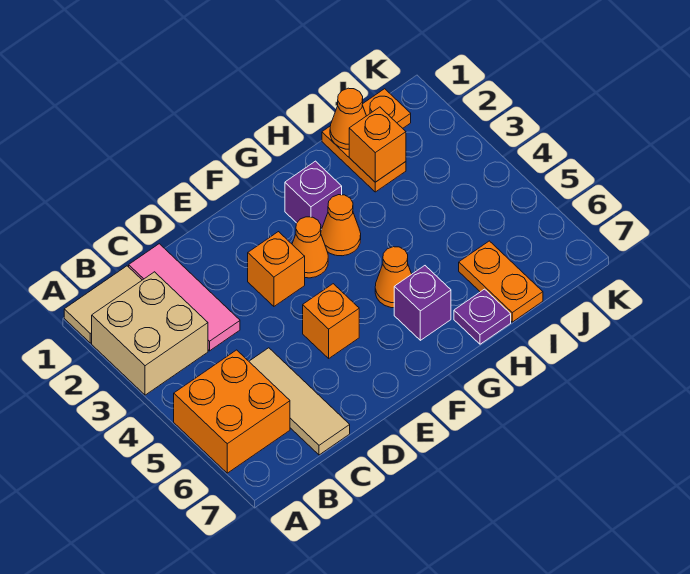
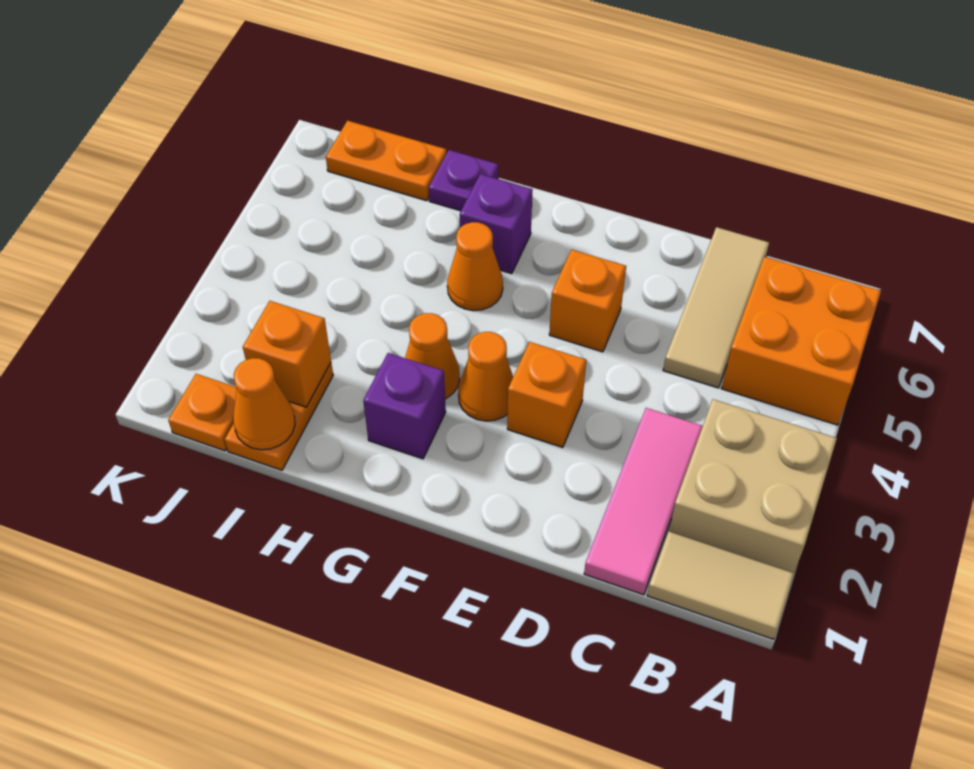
orange 1x2 plate [459,241,543,322] -> orange 1x2 plate turned to [326,121,447,201]

